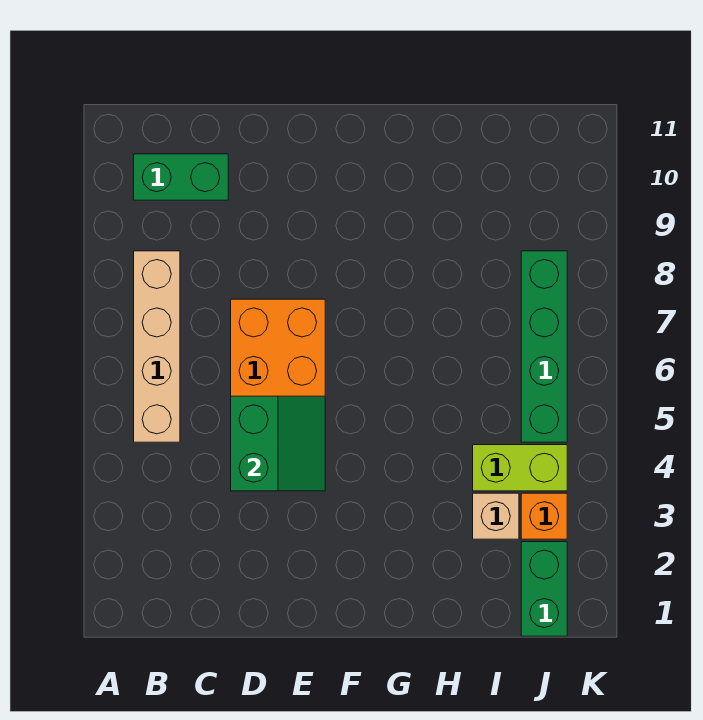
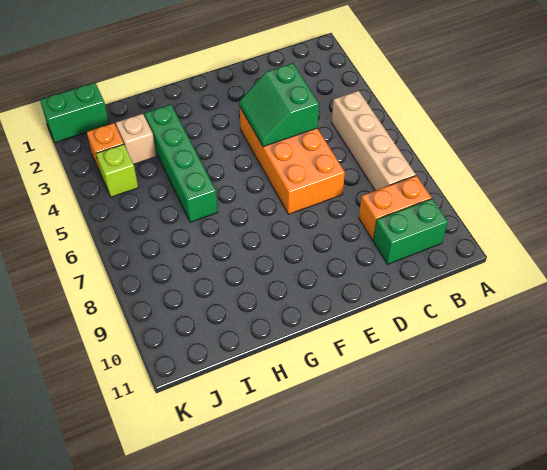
none -> orange 1x2 brick [359,176,431,240]
lime 1x2 brick [473,445,567,491] -> lime 1x1 brick [96,144,138,197]
green 1x2 brick [521,542,567,636] -> green 1x2 brick turned to [40,83,109,142]
green 1x4 brick [521,251,567,442] -> green 1x4 brick moved to [144,105,218,222]

